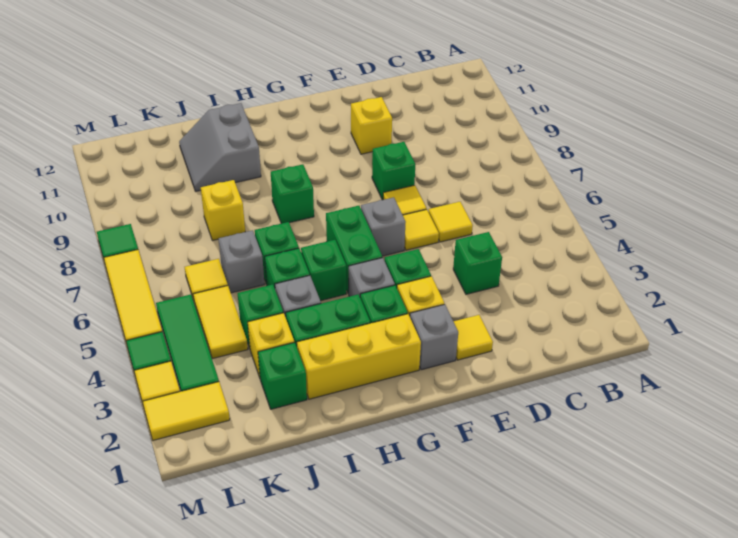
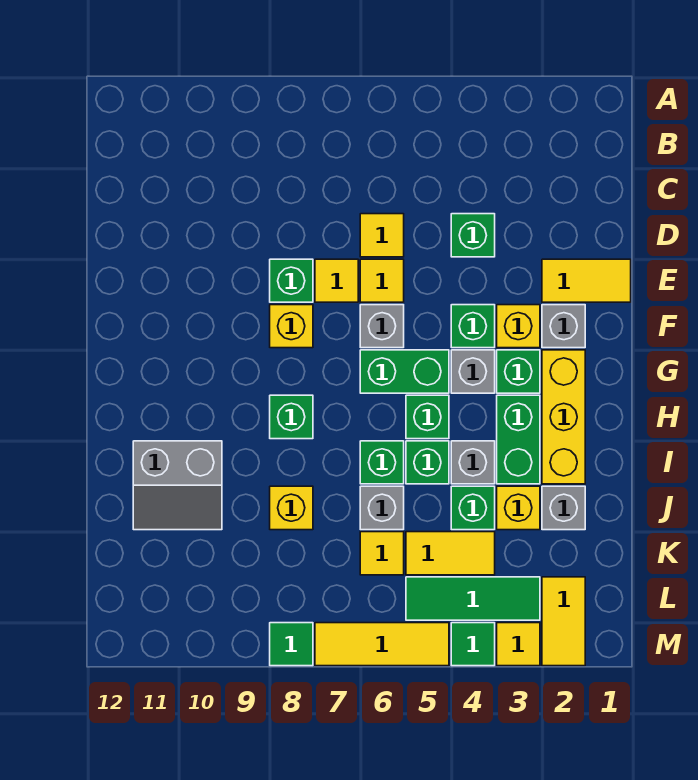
yellow 1x1 tile [454,315,493,360] -> yellow 1x2 tile [542,259,631,302]
yellow 1x1 brick [351,97,392,154] -> yellow 1x1 brick moved to [270,305,313,348]
green 1x1 brick [258,342,307,409] -> grey 1x1 brick [542,486,585,530]

